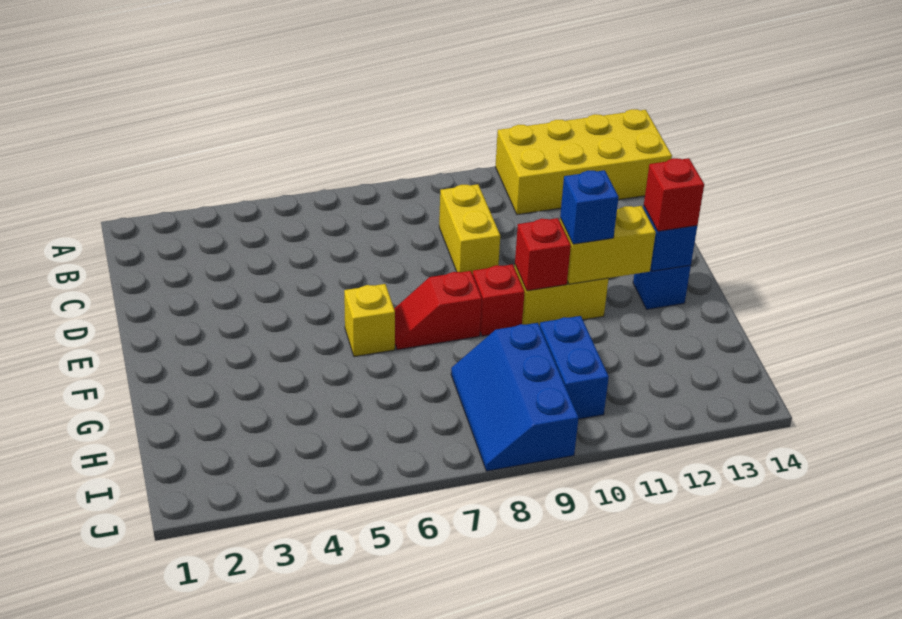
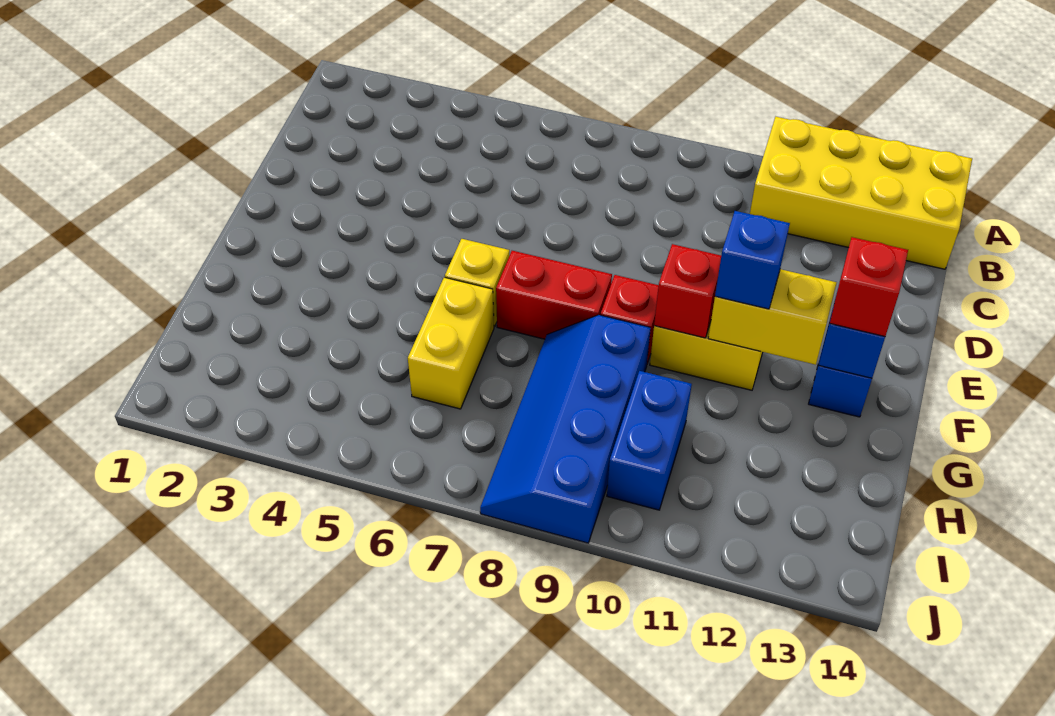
yellow 1x2 brick [439,184,500,275] -> yellow 1x2 brick moved to [408,277,494,409]
red 1x2 slope [394,271,482,350] -> red 1x2 brick [496,251,612,339]
blue 2x3 slope [451,323,579,471] -> blue 2x4 slope [480,315,651,543]

